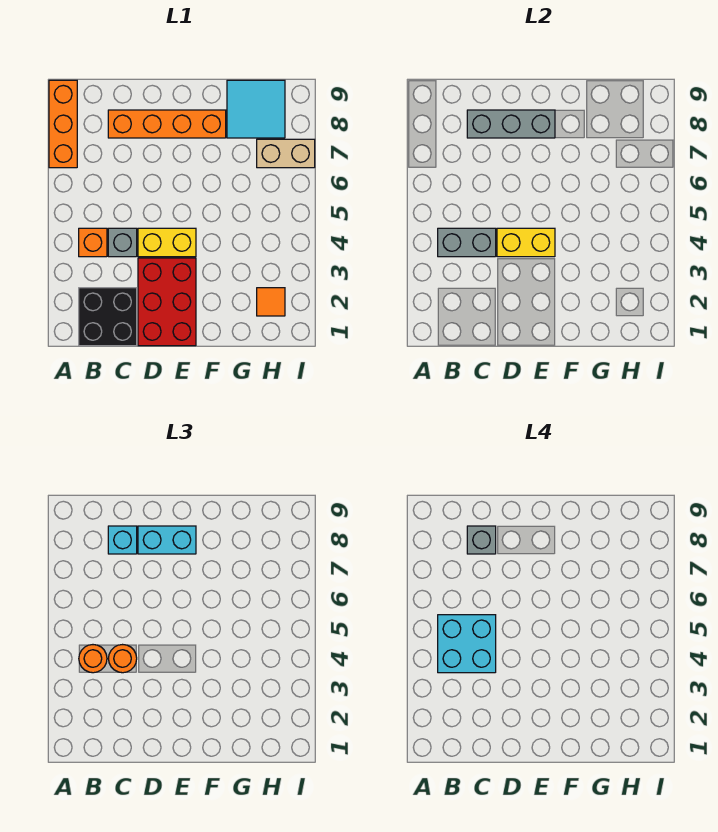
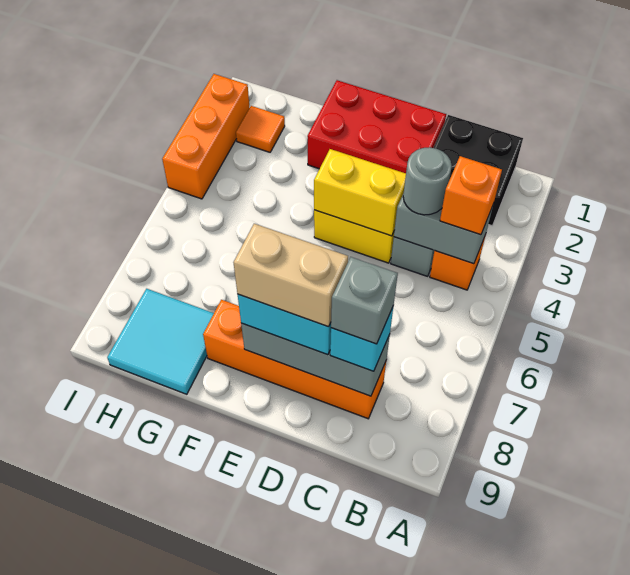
orange 1x3 brick [49,80,77,168] -> orange 1x3 brick moved to [162,74,249,199]
orange 1x1 round brick [79,645,107,673] -> orange 1x1 brick [440,156,502,235]
cyan 2x2 brick [438,615,496,673] -> none
orange 1x1 round brick [108,645,137,673] -> grey 1x1 round brick [403,147,452,215]
red 2x3 brick [138,258,196,346] -> red 2x3 brick turned to [307,80,446,173]
tan 1x2 brick [257,139,315,168] -> tan 1x2 brick moved to [234,224,348,327]

